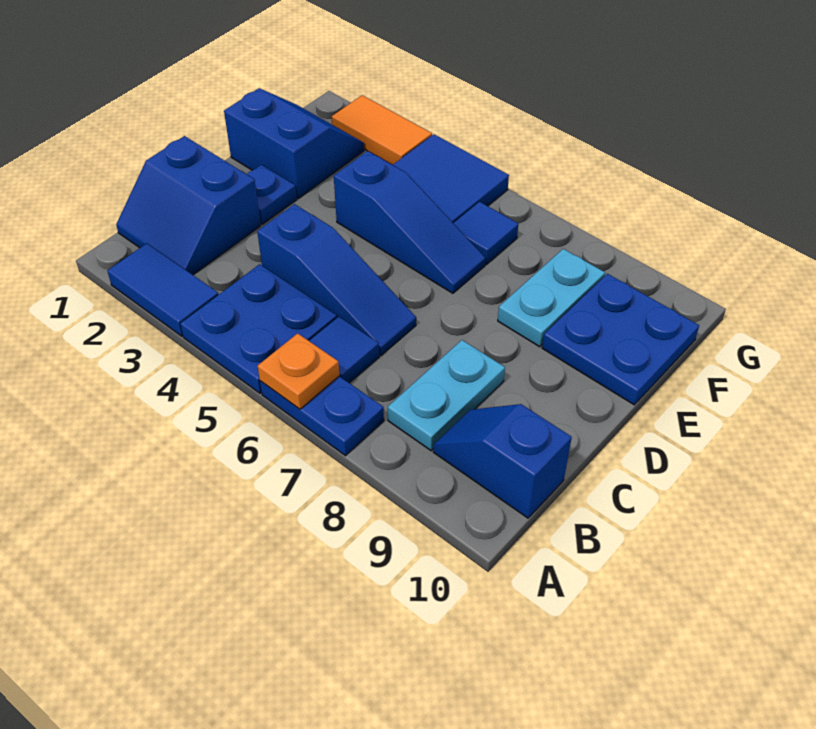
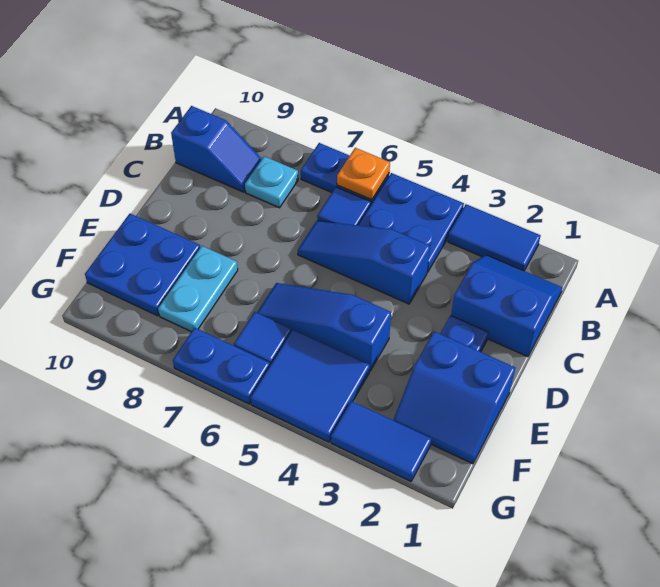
cyan 1x2 plate [388,340,505,451] -> cyan 1x1 plate [245,156,298,208]
orange 1x2 tile [332,95,432,165] -> blue 1x2 tile [331,401,431,481]
none -> blue 1x2 plate [173,328,270,404]

